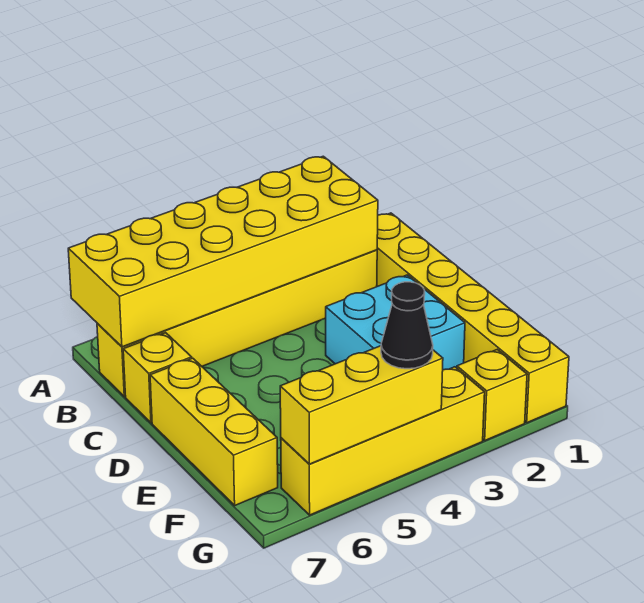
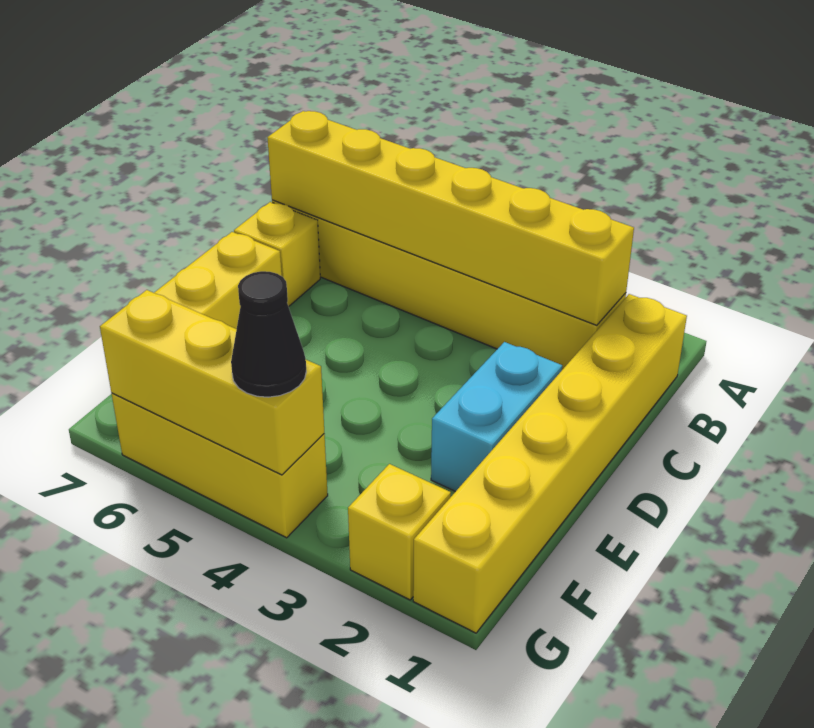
yellow 2x6 brick [68,156,378,347] -> yellow 1x6 brick [267,111,634,325]
cyan 2x2 brick [326,275,465,370] -> cyan 1x2 brick [431,342,562,492]
yellow 1x4 brick [281,367,485,515] -> yellow 1x3 brick [112,393,328,538]

